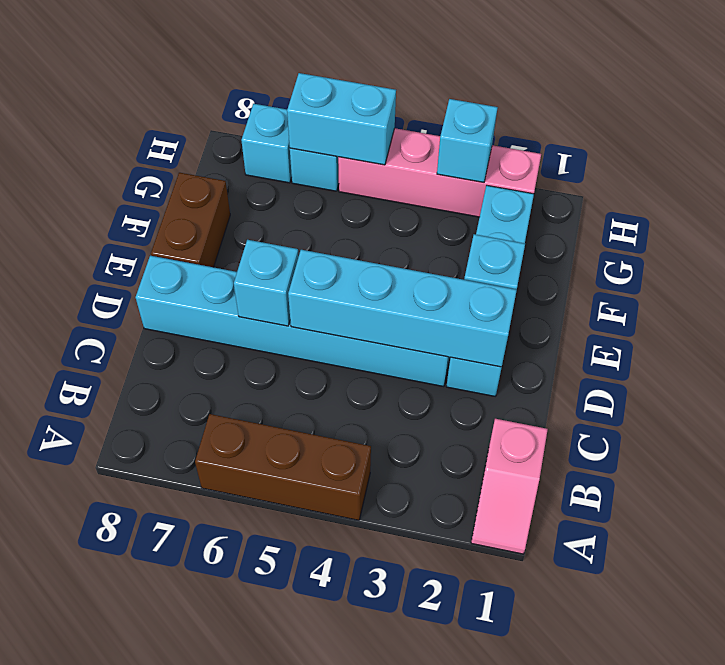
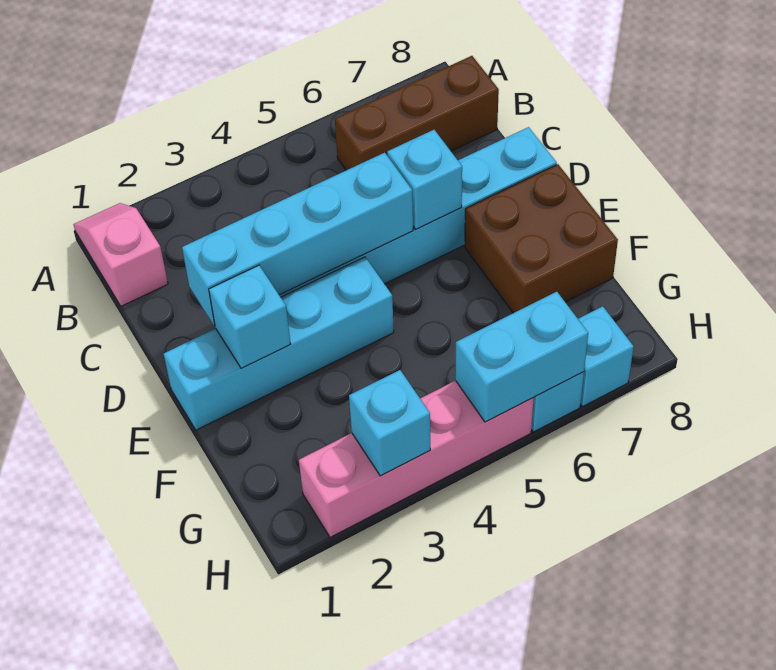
brown 1x3 brick [195,414,371,520] -> brown 1x3 brick moved to [335,56,499,170]
cyan 1x4 brick [446,185,534,396] -> cyan 1x4 brick turned to [164,257,394,430]
brown 1x2 brick [151,173,230,267] -> brown 2x2 brick [465,164,618,313]

